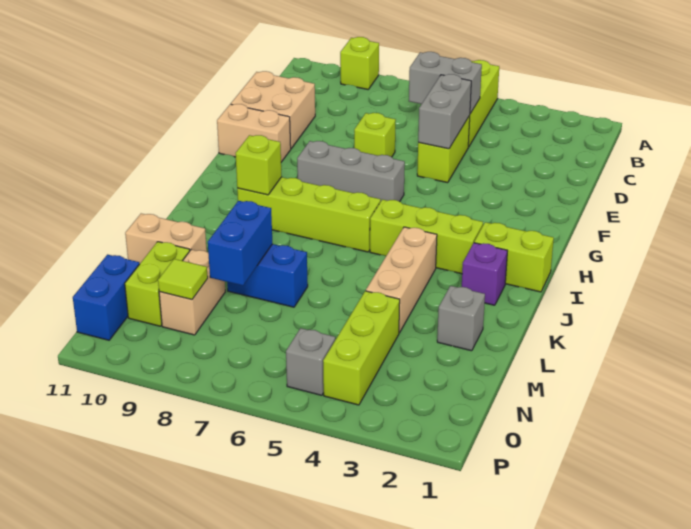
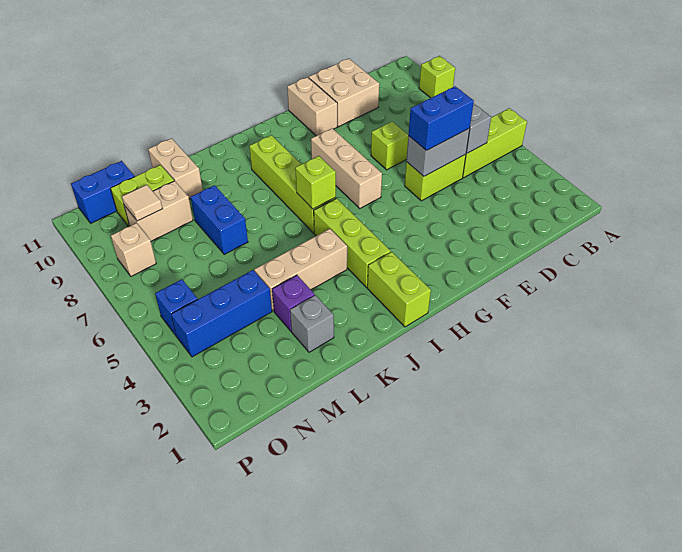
grey 1x3 brick [297,141,405,202] -> tan 1x3 brick [311,128,382,208]
lime 1x1 brick [236,135,282,195] -> lime 1x1 brick moved to [295,156,336,209]
purple 1x1 brick [462,243,507,305] -> purple 1x1 brick moved to [272,275,315,331]
blue 1x2 brick [208,201,272,286] -> blue 1x2 brick moved to [408,86,474,151]
lime 1x3 brick [323,291,400,405] -> blue 1x3 brick [171,270,272,357]
lime 1x1 tile [158,259,208,299] -> tan 1x1 tile [122,185,162,221]
grey 1x1 brick [286,328,335,395] -> blue 1x1 brick [155,279,198,335]
none -> tan 1x1 brick [111,223,156,276]

